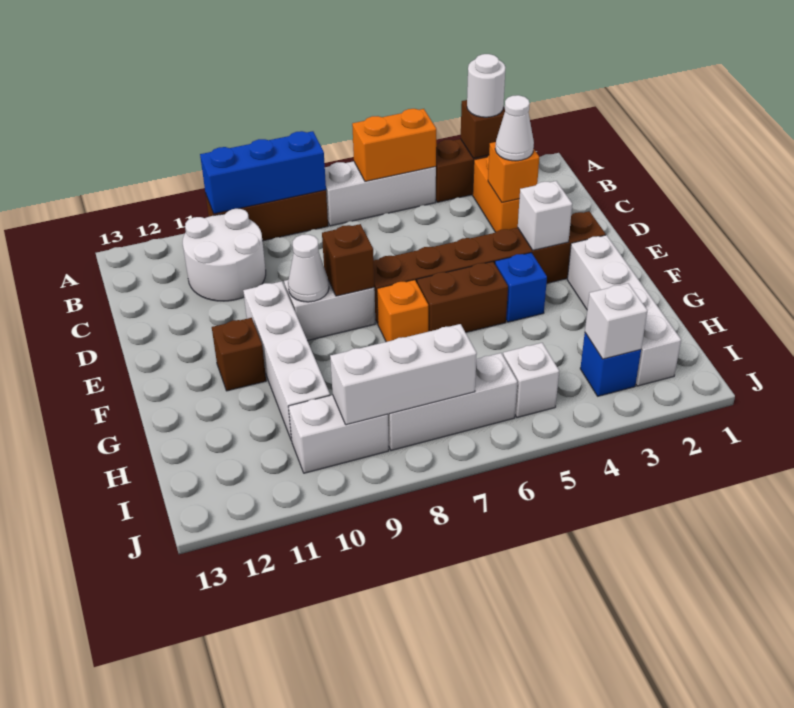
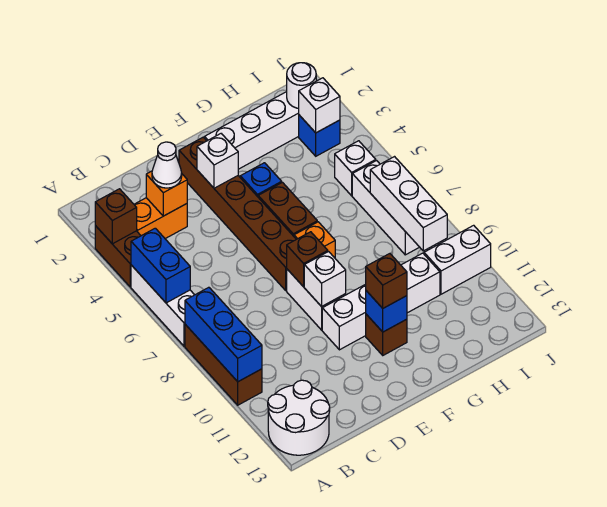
white 1x1 round brick [467,54,505,117] -> white 1x1 round brick moved to [287,63,316,108]
orange 1x2 brick [352,109,436,181] -> blue 1x2 brick [131,228,190,303]
white 2x2 round brick [183,209,266,301] -> white 2x2 round brick moved to [268,380,330,455]
white 1x1 cone [288,235,329,302] -> white 1x1 brick [304,252,346,307]
none -> blue 1x1 brick [366,291,407,332]
none -> brown 1x1 brick [366,254,407,308]
white 1x2 brick [288,395,389,473] -> white 1x2 brick turned to [424,225,491,294]

